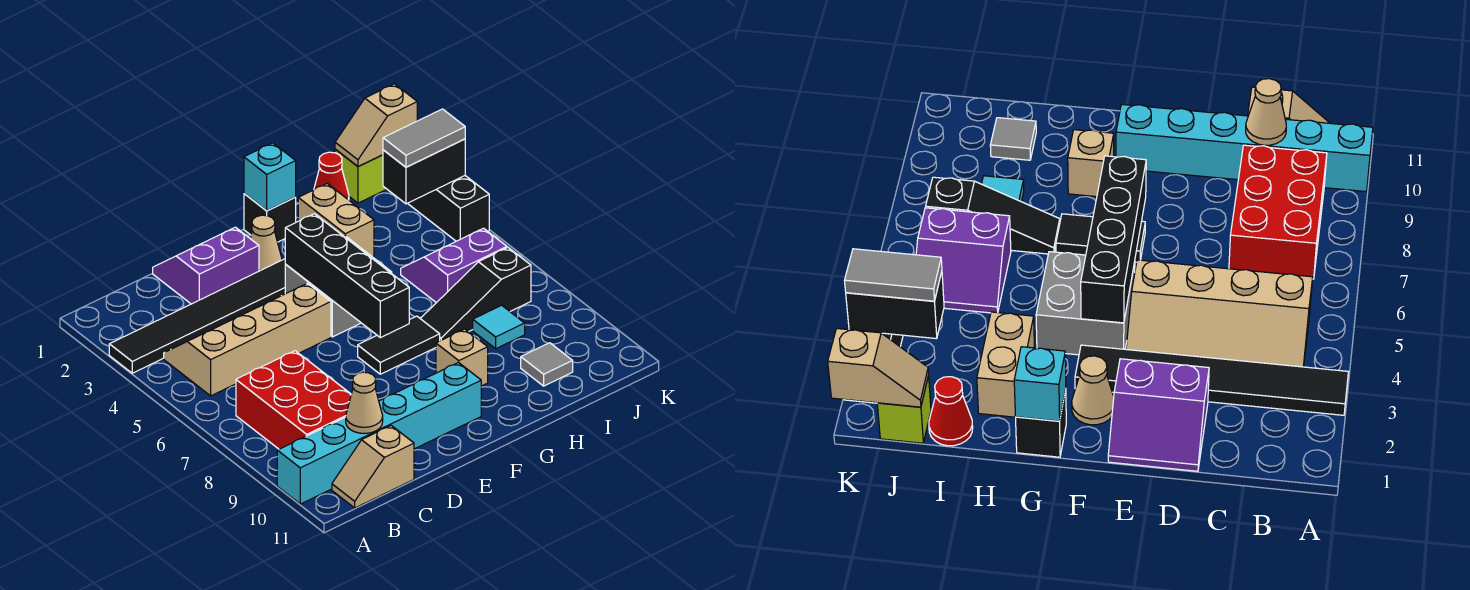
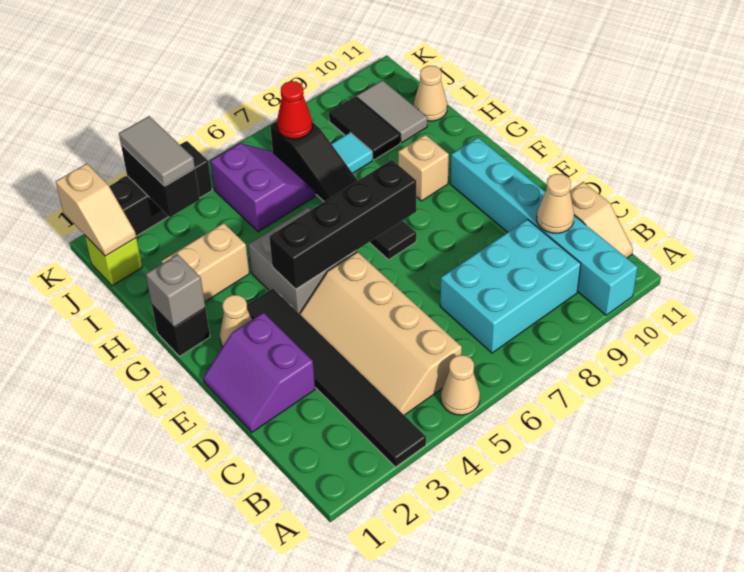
none -> tan 1x1 cone [441,355,480,415]
red 2x3 brick [236,351,351,449] -> cyan 2x3 brick [440,219,581,353]
cyan 1x1 brick [244,143,296,211] -> grey 1x1 brick [146,254,205,327]
red 1x1 cone [314,152,349,200] -> red 1x1 cone moved to [277,81,312,139]
purple 2x2 slope [401,228,507,303] -> purple 2x2 slope turned to [211,143,316,232]
none -> black 1x2 tile [329,97,400,160]
grey 1x1 tile [521,343,573,386] -> grey 1x2 tile [357,80,428,143]
none -> tan 1x1 cone [414,66,447,121]

